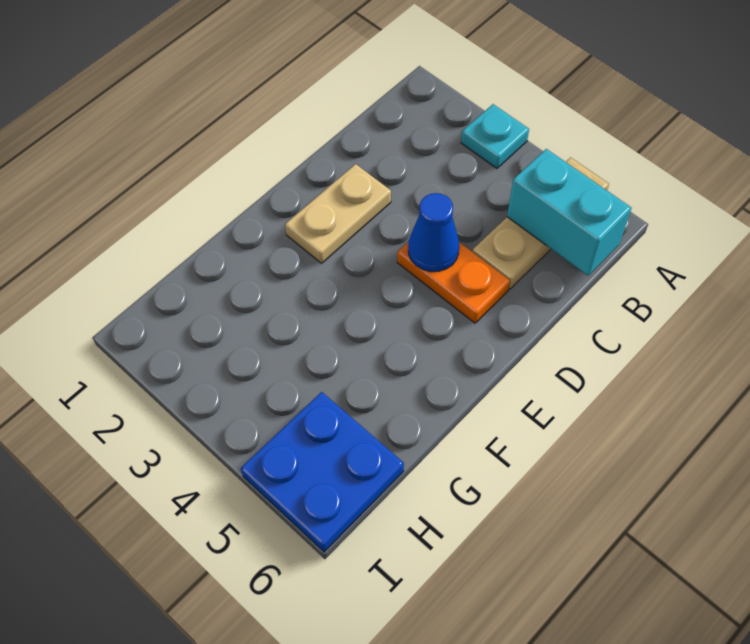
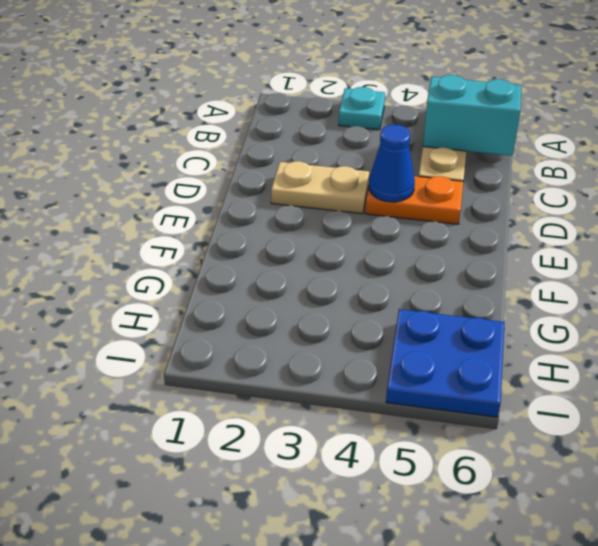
tan 1x2 plate [285,164,391,263] -> tan 1x2 plate turned to [271,161,369,214]

